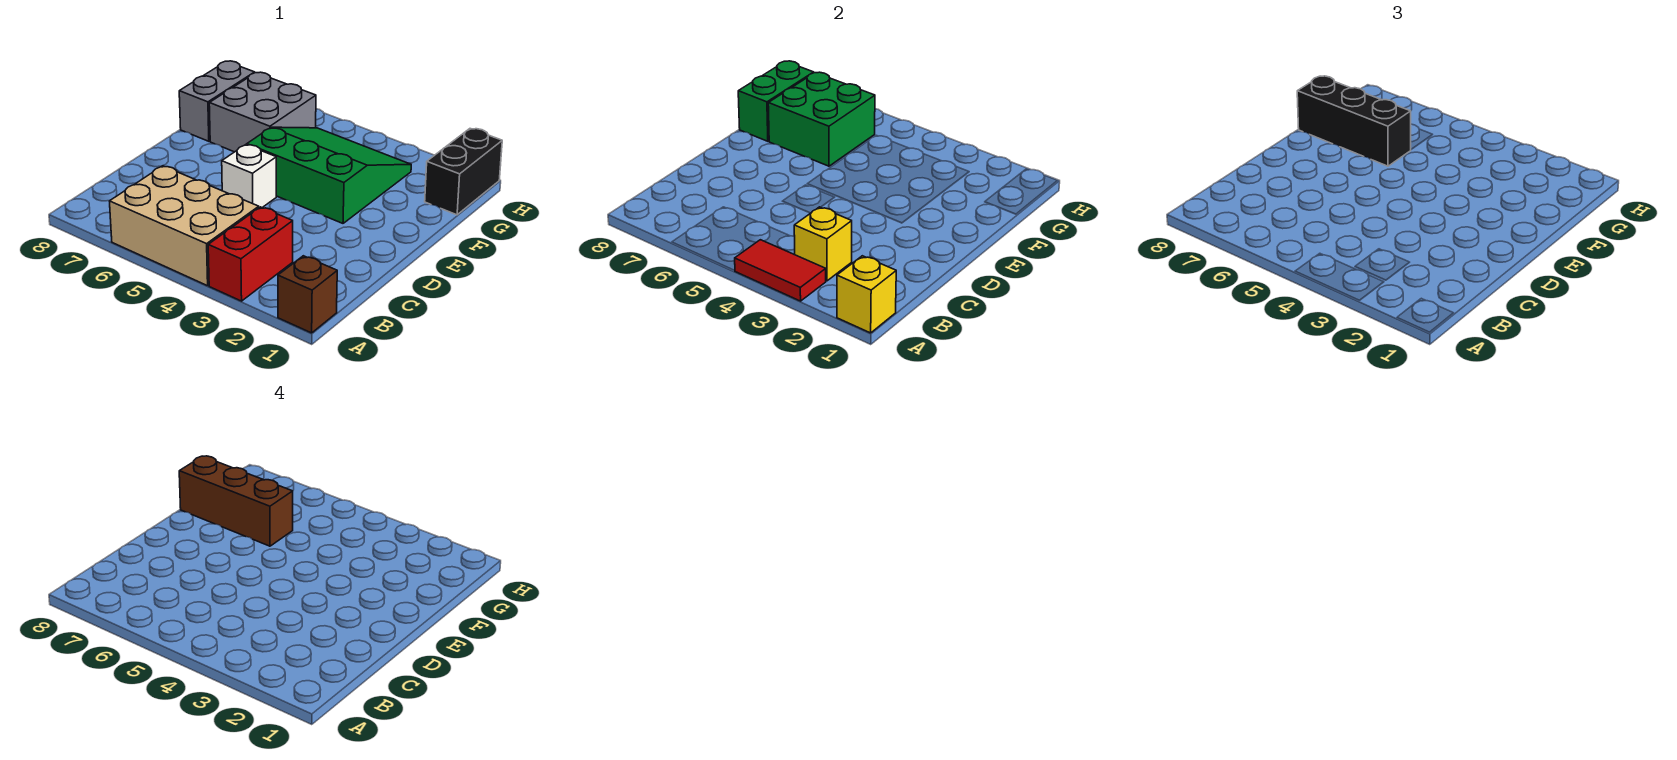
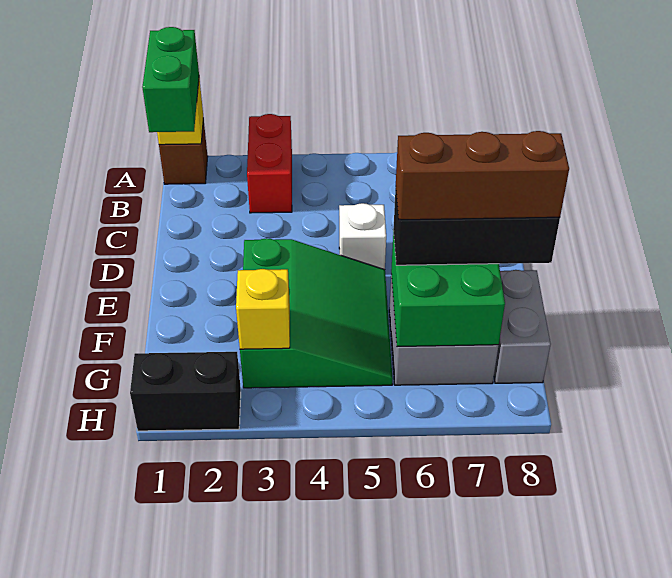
red 1x2 tile [735,240,826,301] -> none
tan 2x3 brick [110,166,259,286] -> none
yellow 1x1 brick [794,207,852,281] -> yellow 1x1 brick moved to [236,269,290,349]
green 3x3 slope [247,127,411,223] -> green 3x3 slope turned to [240,238,393,388]
green 1x2 brick [738,61,814,141] -> green 1x2 brick moved to [142,27,199,132]
black 1x2 brick [425,129,502,215] -> black 1x2 brick turned to [130,352,241,431]

